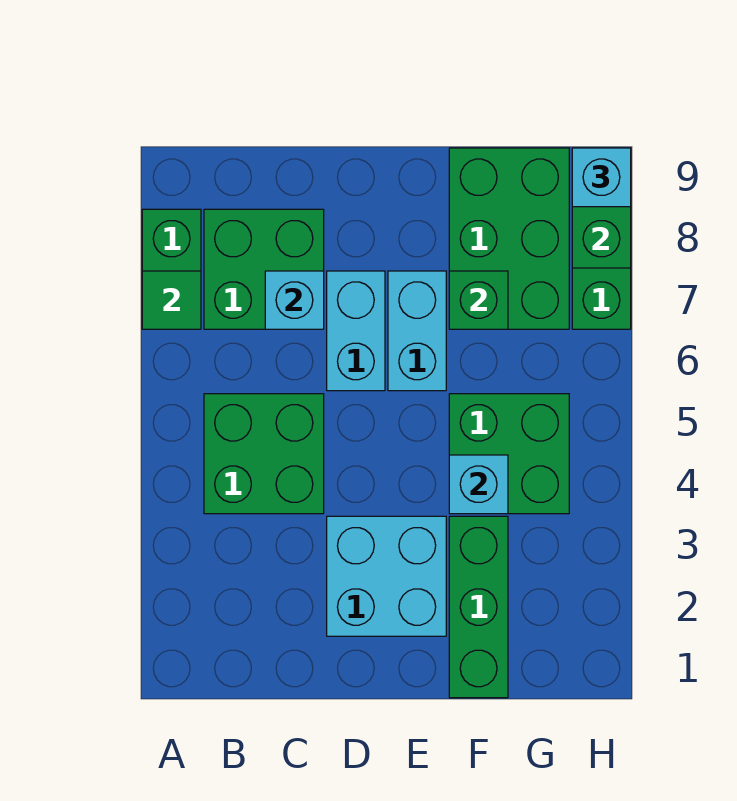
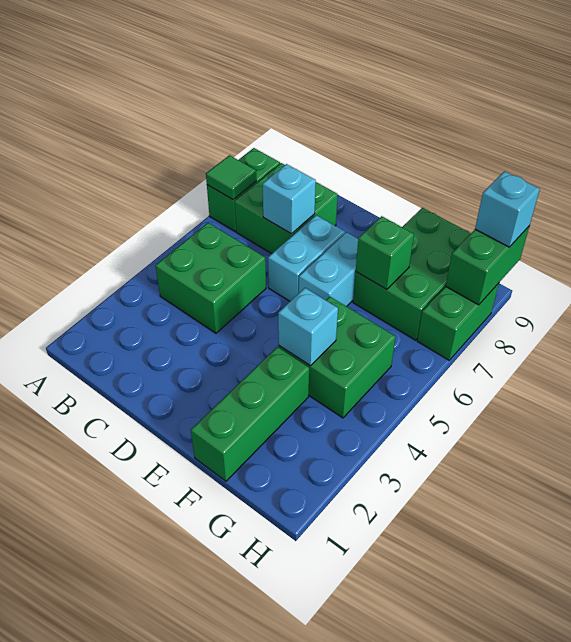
cyan 2x2 brick [327,516,446,636] -> none

